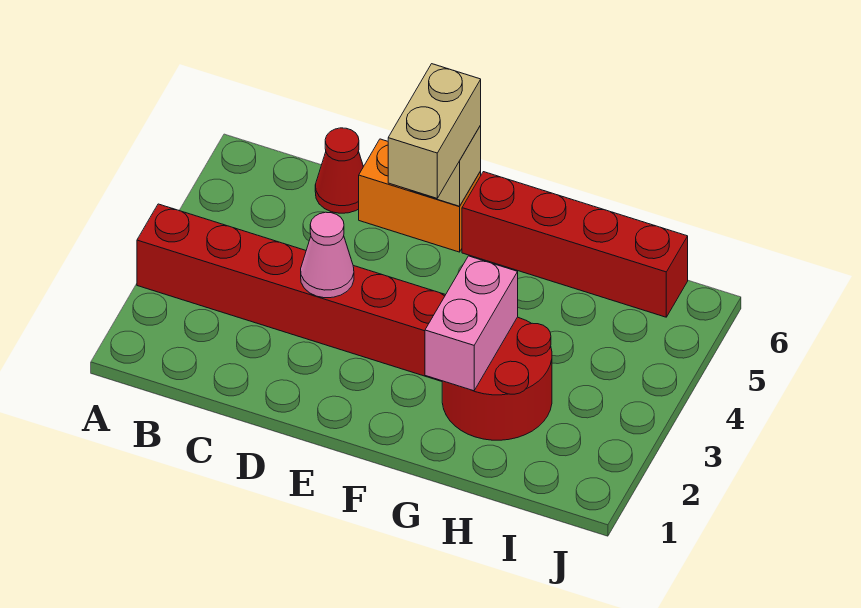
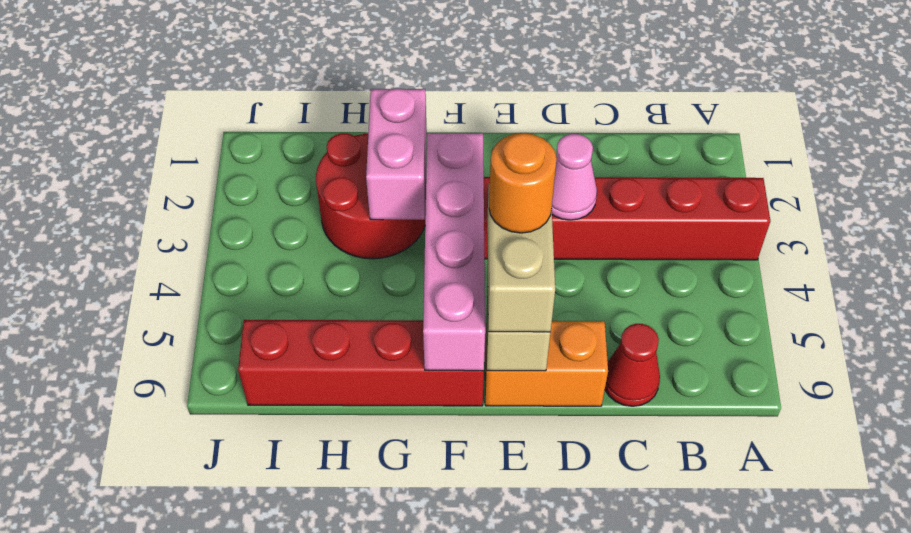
none -> orange 1x1 round brick [489,133,557,233]
none -> pink 1x4 brick [423,133,485,371]

